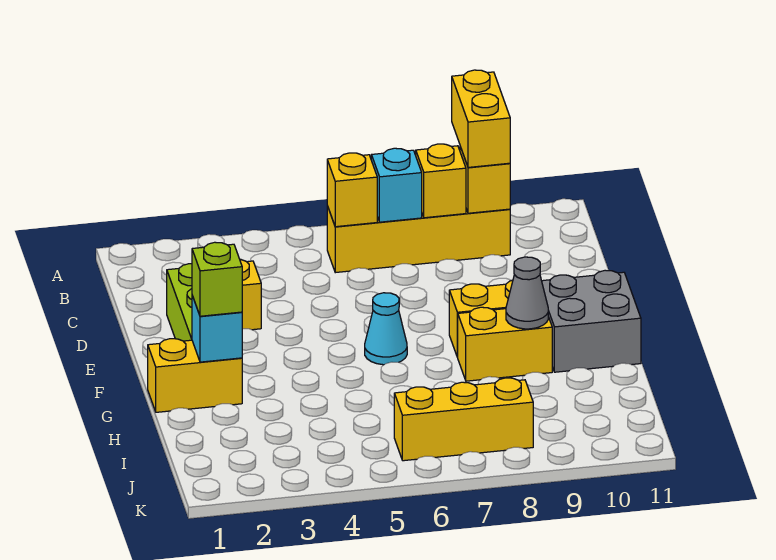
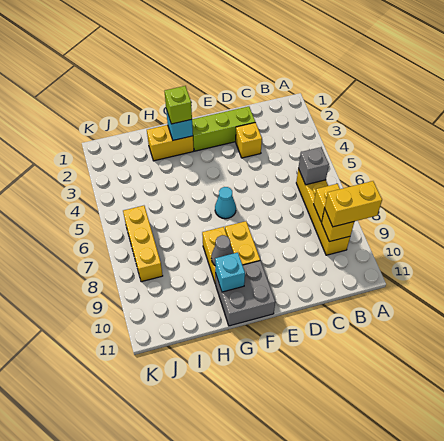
yellow 1x1 brick [327,153,377,227] -> grey 1x1 brick [298,147,329,185]
cyan 1x1 brick [371,148,422,222] -> cyan 1x1 brick moved to [215,253,245,292]
yellow 1x2 brick [148,339,242,412] -> yellow 1x2 brick turned to [147,125,194,161]

